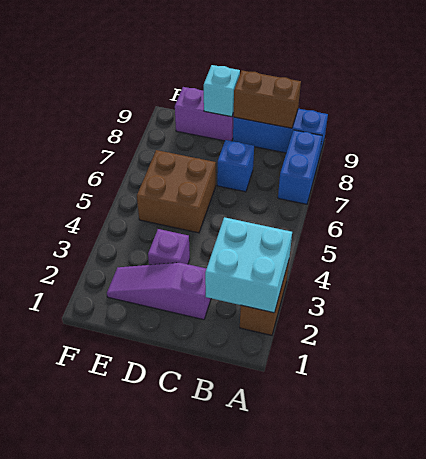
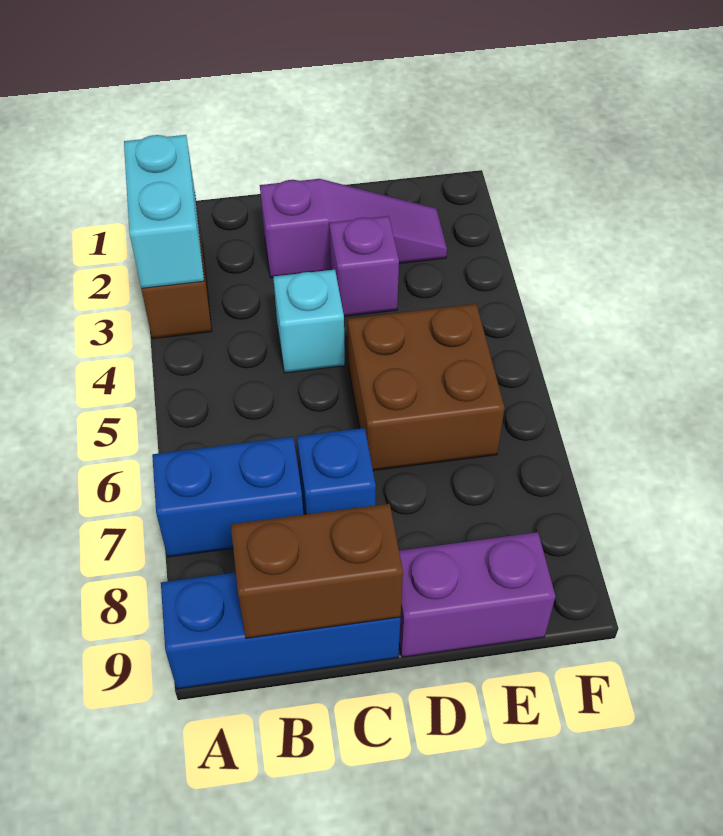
cyan 2x2 brick [205,217,292,313] -> cyan 1x2 brick [124,135,204,288]
blue 1x2 brick [278,130,322,204] -> blue 1x2 brick turned to [152,437,303,557]
cyan 1x1 brick [204,65,240,117] -> cyan 1x1 brick moved to [273,270,345,373]

